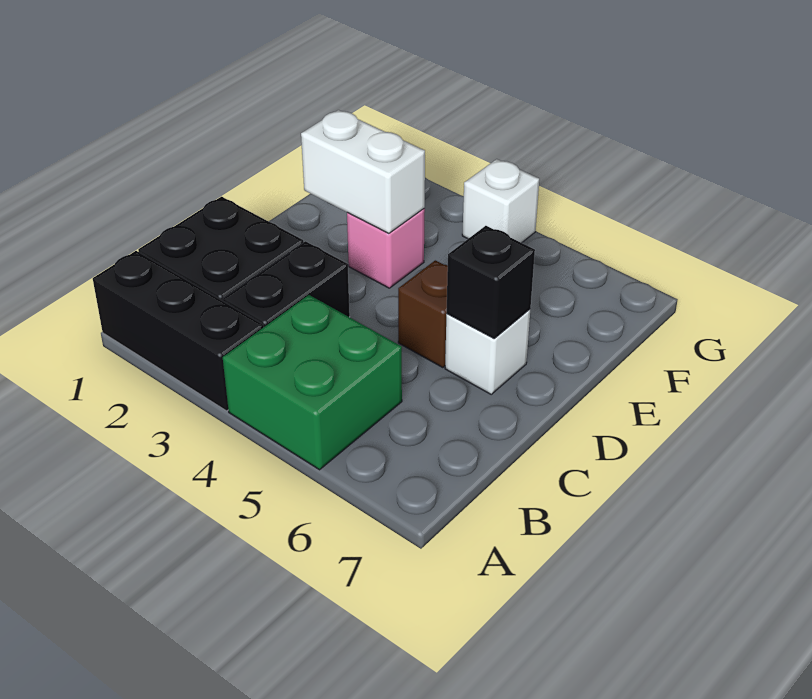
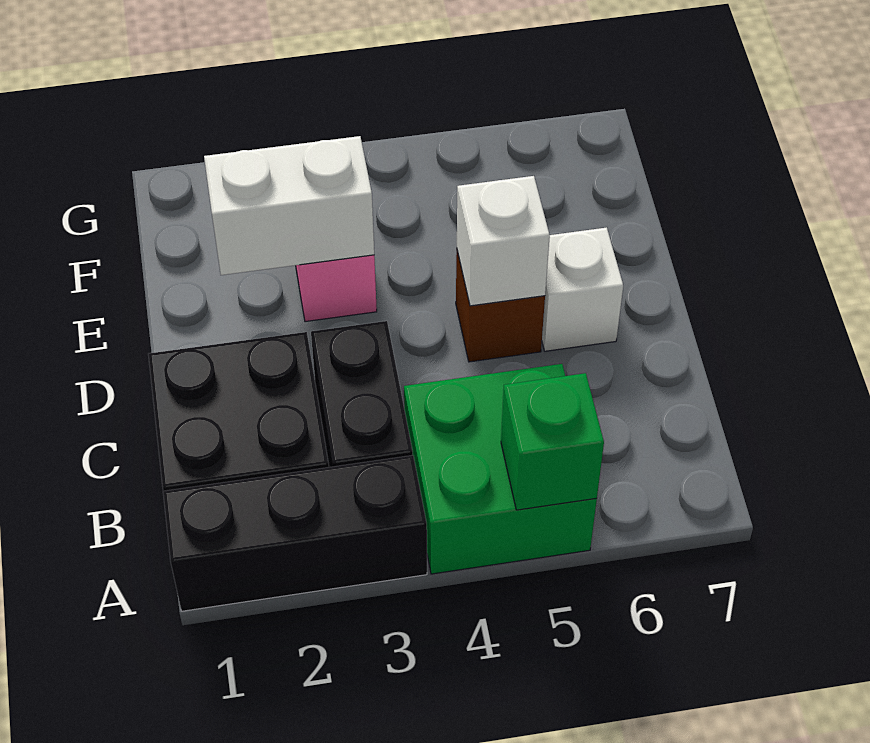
none -> green 1x1 brick [501,373,604,510]
black 1x1 brick [447,226,535,338] -> none
white 1x1 brick [462,159,539,243] -> white 1x1 brick moved to [457,176,550,306]

